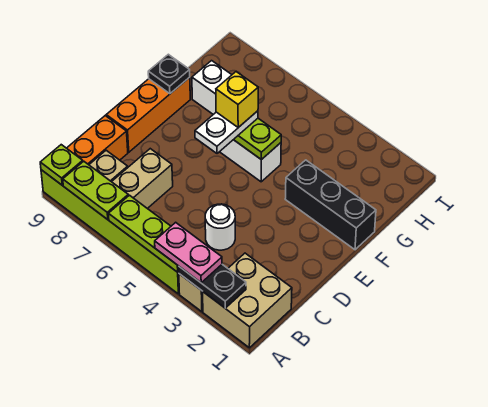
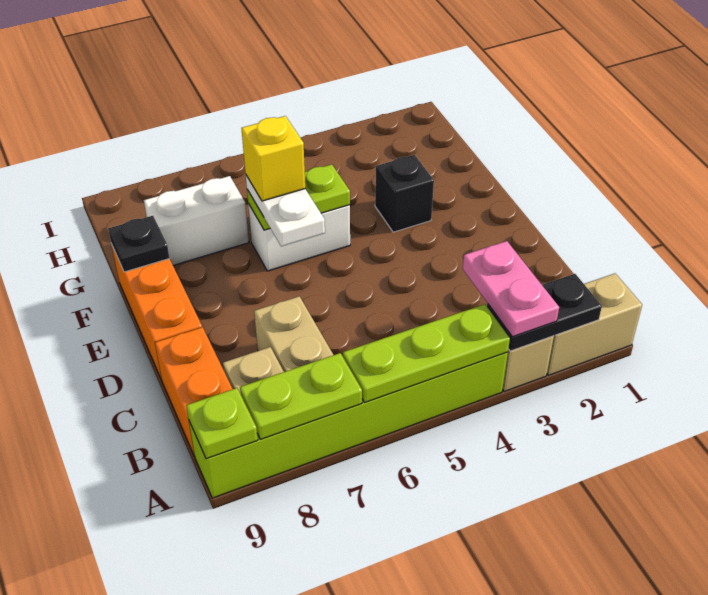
tan 2x2 brick [203,253,292,348] -> tan 1x2 brick [547,273,642,375]
pink 1x2 plate [155,222,222,283] -> pink 1x2 plate turned to [463,241,559,337]
white 1x1 round brick [205,204,235,250] -> none
black 1x3 brick [285,160,376,250] -> black 1x1 brick [375,155,434,232]

